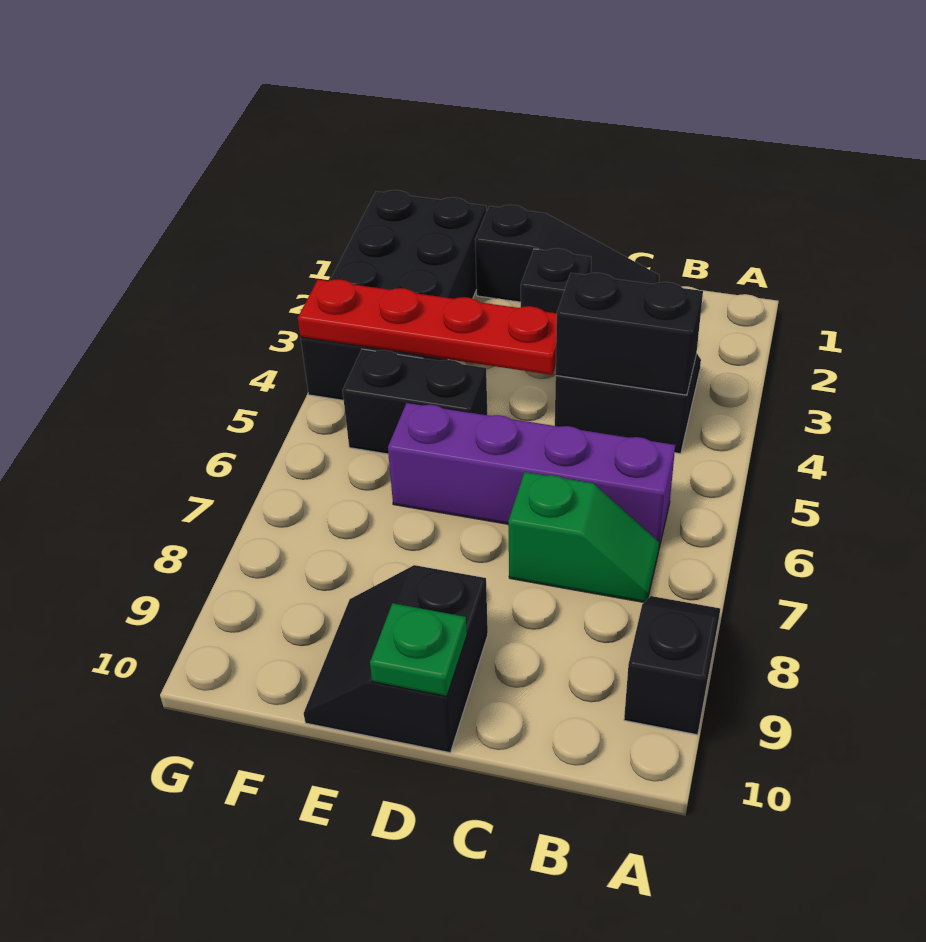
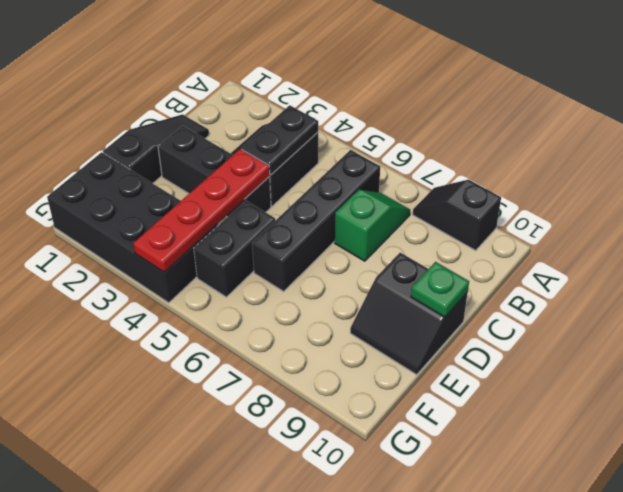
black 1x2 brick [556,273,703,395] -> black 1x2 plate [242,105,318,175]
purple 1x4 brick [388,403,675,547] -> black 1x4 brick [252,150,380,291]
black 1x1 brick [521,248,591,313] -> black 1x3 brick [158,126,271,217]

